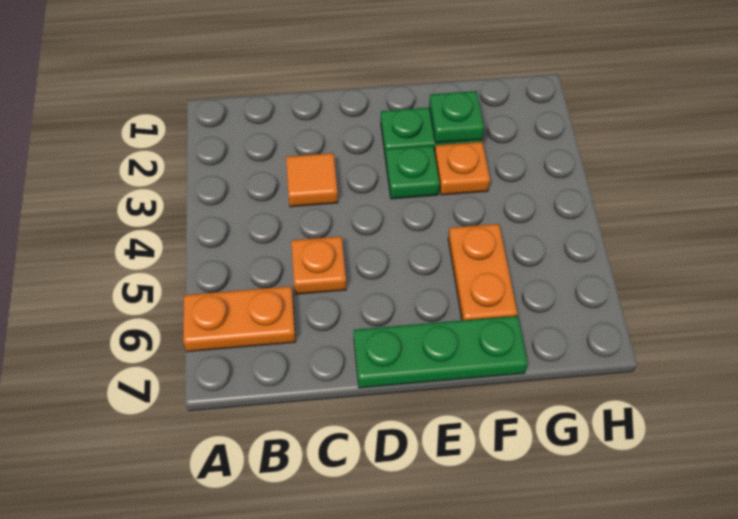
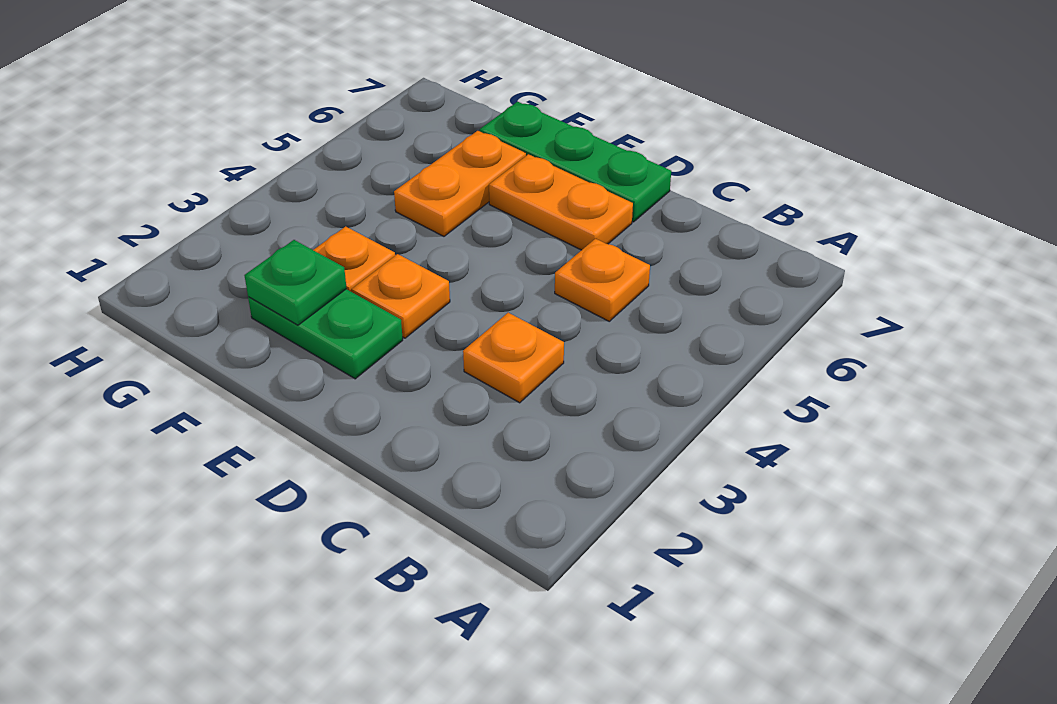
orange 1x2 plate [183,286,296,352] -> orange 1x2 plate moved to [489,154,633,250]
orange 1x1 tile [286,153,338,207] -> orange 1x1 plate [463,313,564,403]
green 1x1 plate [386,146,440,199] -> orange 1x1 plate [352,254,450,338]

